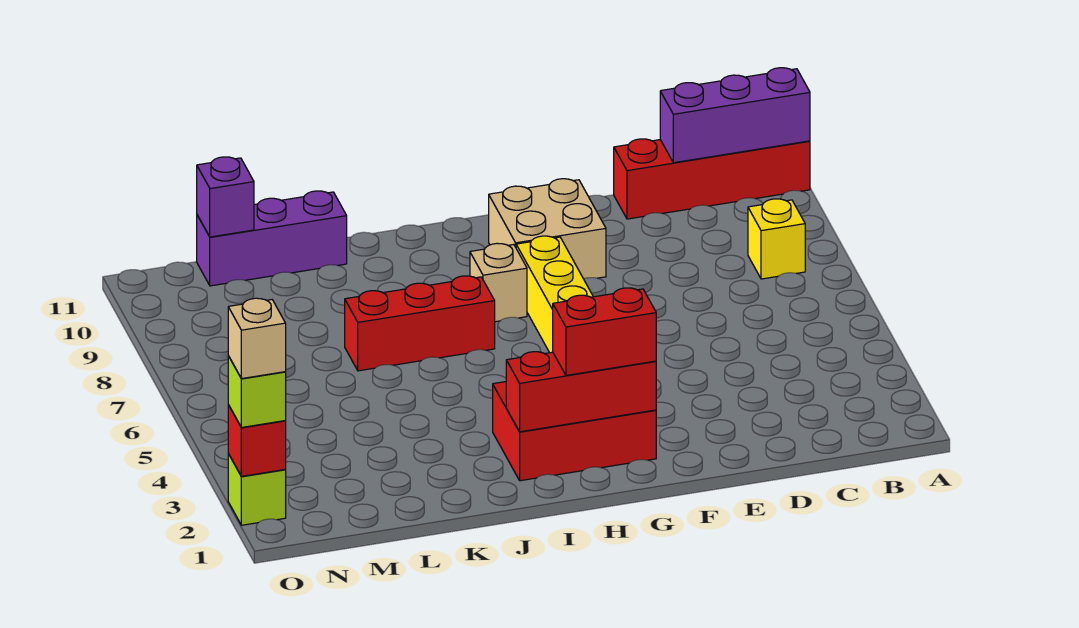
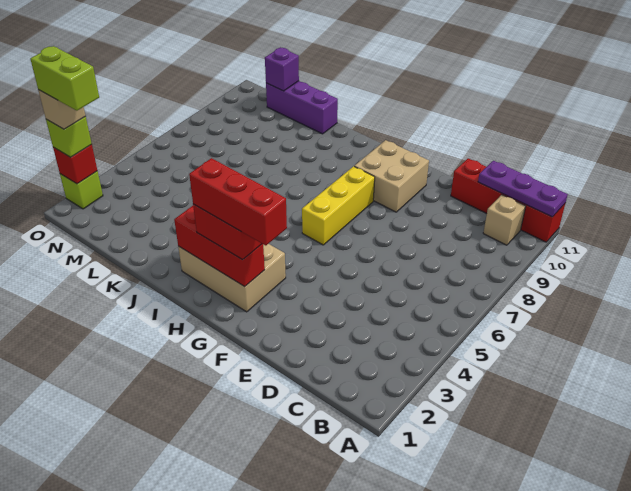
purple 1x3 brick [660,68,810,163] -> purple 1x3 plate [478,161,568,217]
yellow 1x1 brick [748,199,805,279] -> none
red 2x3 brick [493,382,656,481] -> tan 2x3 brick [178,244,286,312]
tan 1x1 brick [470,243,527,322] -> tan 1x1 brick moved to [483,195,526,245]
red 1x3 brick [345,276,495,371] -> red 1x3 brick moved to [189,158,287,246]
none -> lime 1x2 brick [30,46,99,111]

